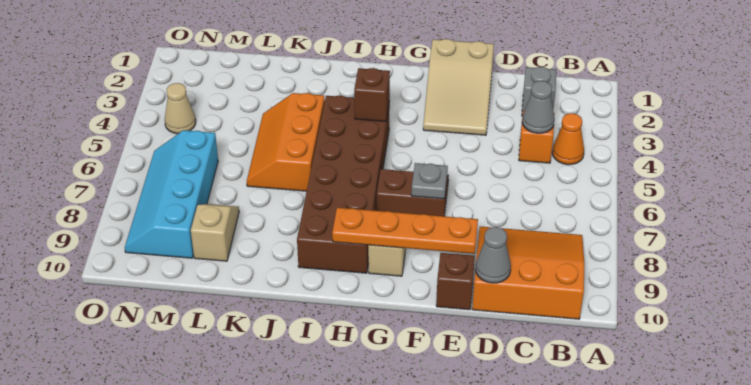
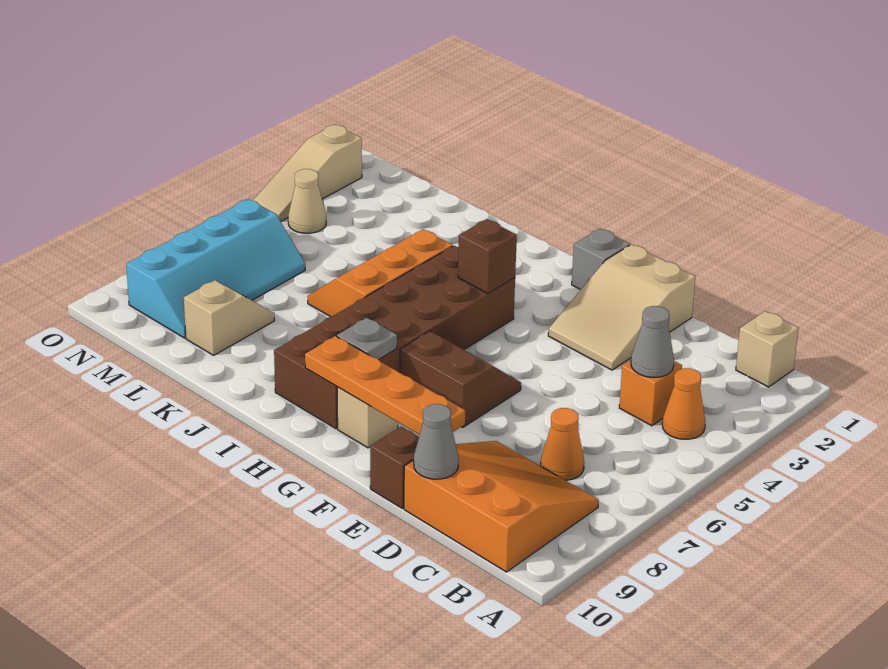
none -> tan 1x1 brick [736,311,798,387]
grey 1x1 brick [522,67,556,115] -> grey 1x1 brick moved to [572,229,630,290]
none -> orange 1x1 cone [541,408,584,480]
grey 1x1 plate [411,163,448,199] -> grey 1x1 plate moved to [337,318,397,360]
cyan 2x4 slope [125,130,218,258] -> cyan 2x4 slope turned to [126,199,305,338]
none -> tan 1x3 slope [253,125,362,221]

